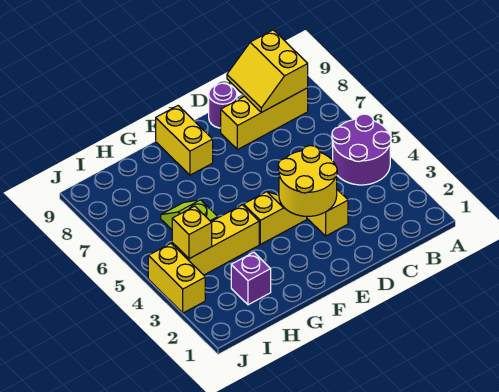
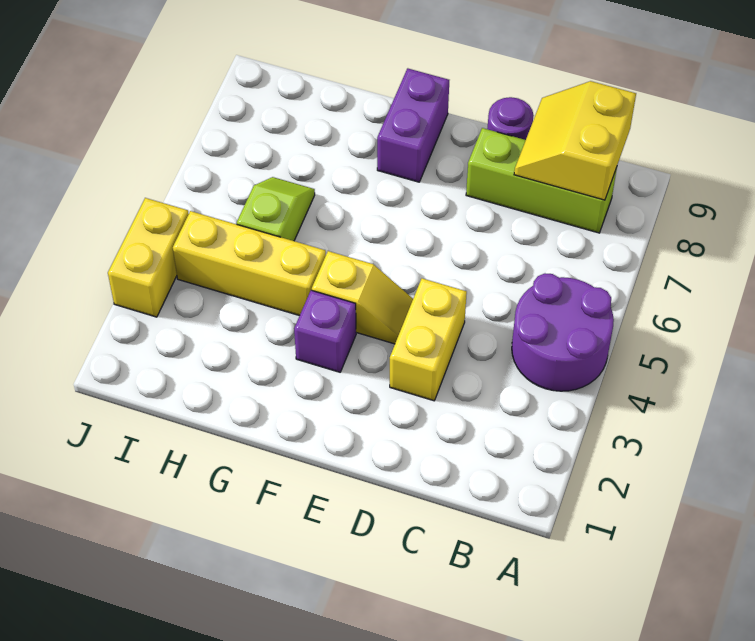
yellow 1x3 brick [221,88,308,150] -> lime 1x3 brick [466,128,617,233]
yellow 2x2 round brick [278,146,337,216] -> none
yellow 1x2 brick [156,106,213,175] -> purple 1x2 brick [377,68,449,182]
purple 1x1 brick [231,252,271,305] -> purple 1x1 brick moved to [294,290,356,372]
yellow 1x1 brick [172,206,212,259] -> none

